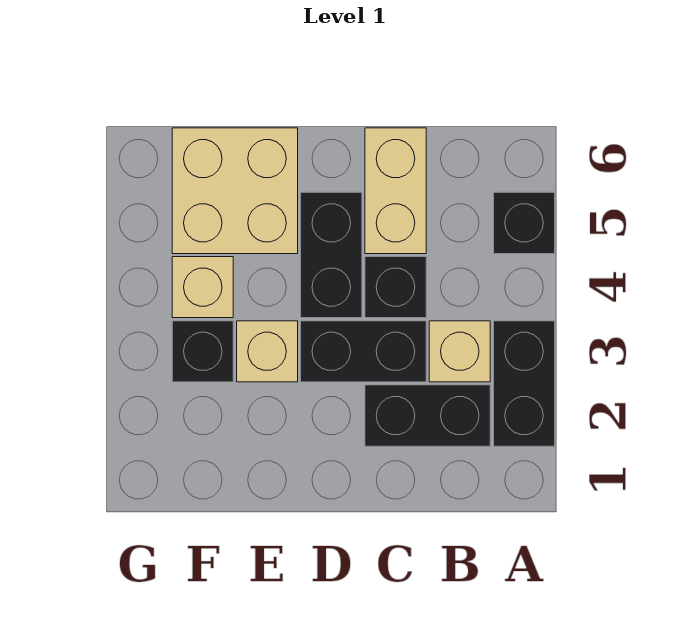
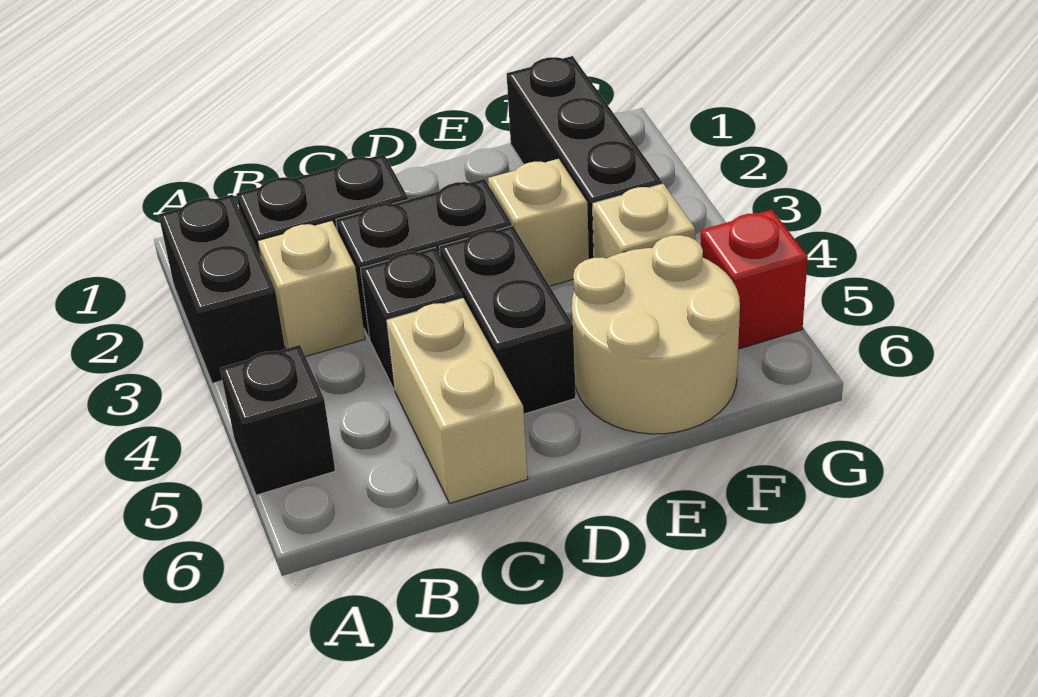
tan 2x2 brick [172,128,298,254] -> tan 2x2 round brick [572,235,740,434]
black 1x1 brick [172,321,233,382] -> black 1x3 brick [507,56,662,259]
none -> red 1x1 brick [700,210,808,349]

